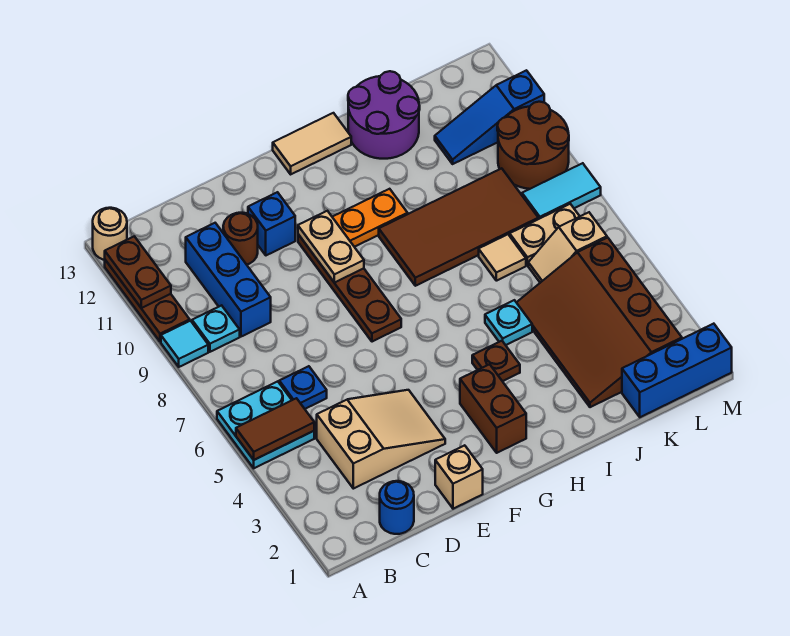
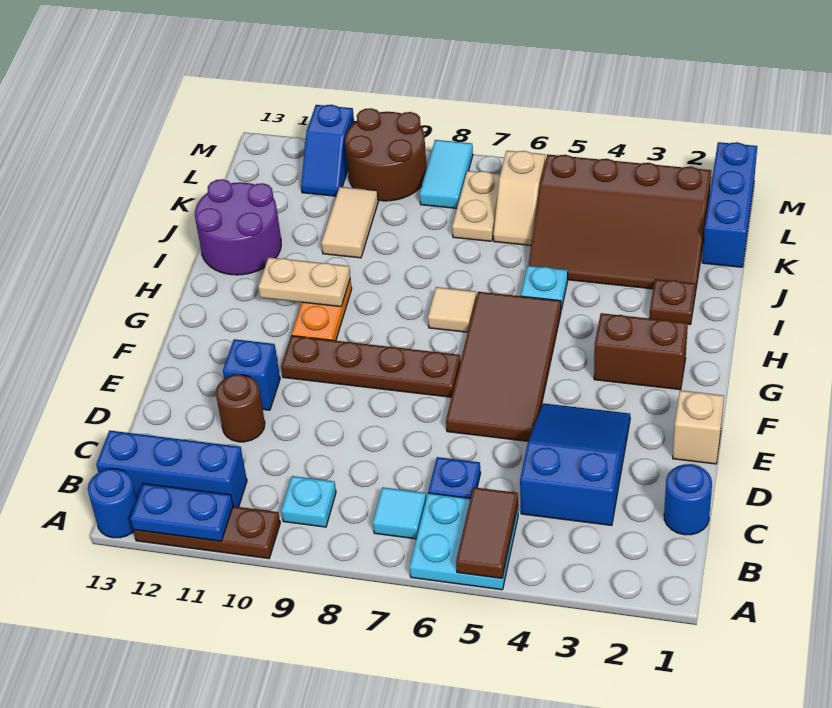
cyan 1x1 tile [161,321,208,367] -> cyan 1x1 tile moved to [373,487,426,539]
brown 1x2 plate [105,236,171,308] -> blue 1x2 plate [130,483,233,541]
tan 1x1 round brick [93,208,127,260] -> blue 1x1 round brick [88,469,137,538]
tan 2x3 slope [317,390,445,489] -> blue 2x3 slope [520,403,630,526]
blue 1x3 brick [186,223,271,337] -> blue 1x3 brick moved to [96,431,247,507]
tan 1x2 plate [298,211,364,283] -> tan 1x2 plate moved to [258,257,350,307]
tan 1x2 tile [273,113,351,174] -> tan 1x2 tile moved to [321,187,378,258]
brown 1x1 plate [472,341,520,381] -> brown 1x1 plate moved to [649,279,696,324]
brown 2x4 tile [379,168,538,286] -> brown 2x4 tile moved to [446,292,561,441]
tan 1x1 tile [479,234,526,281] -> tan 1x1 tile moved to [428,287,476,332]
blue 1x3 slope [435,70,544,164] -> blue 1x2 slope [301,105,354,196]

